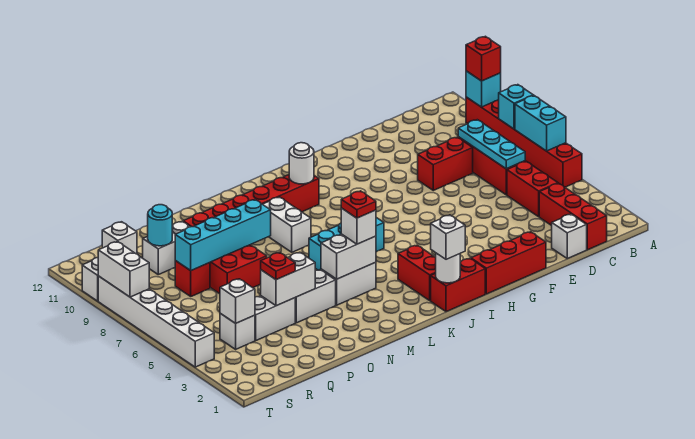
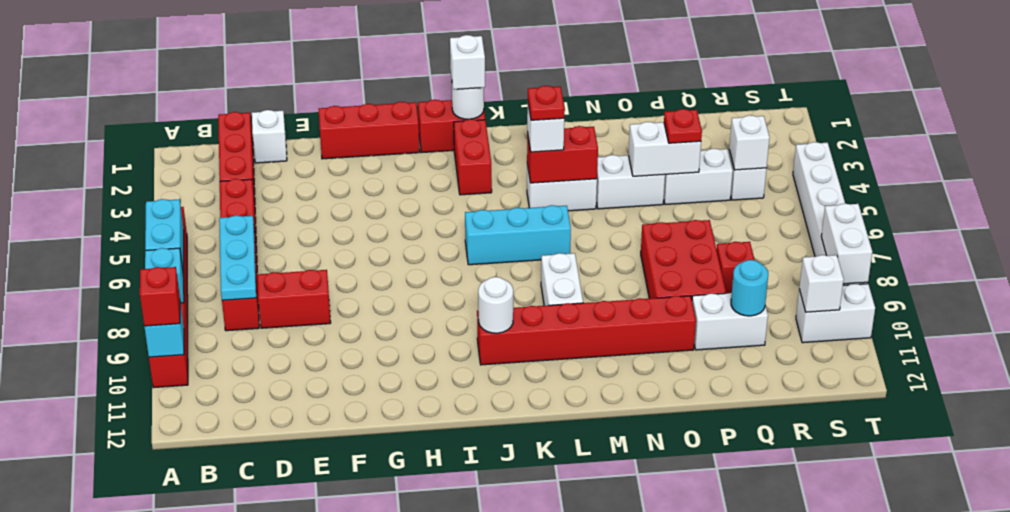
white 1x2 brick [321,234,376,279] -> red 1x2 brick [527,126,598,183]
cyan 1x4 brick [175,200,271,270] -> none

